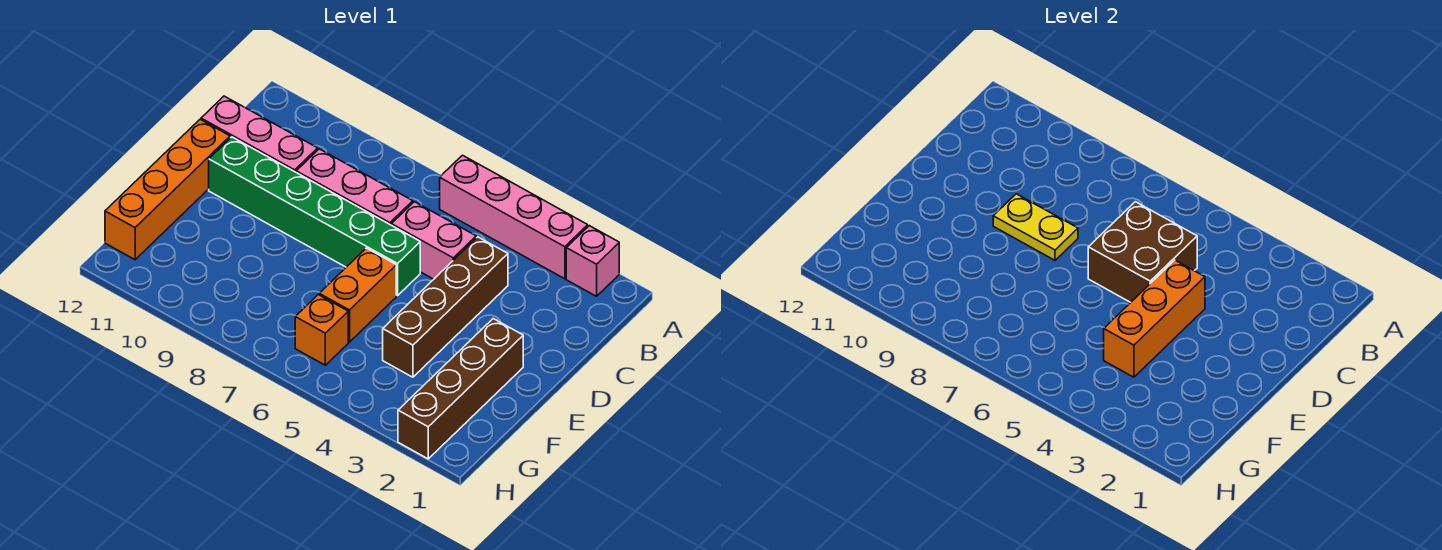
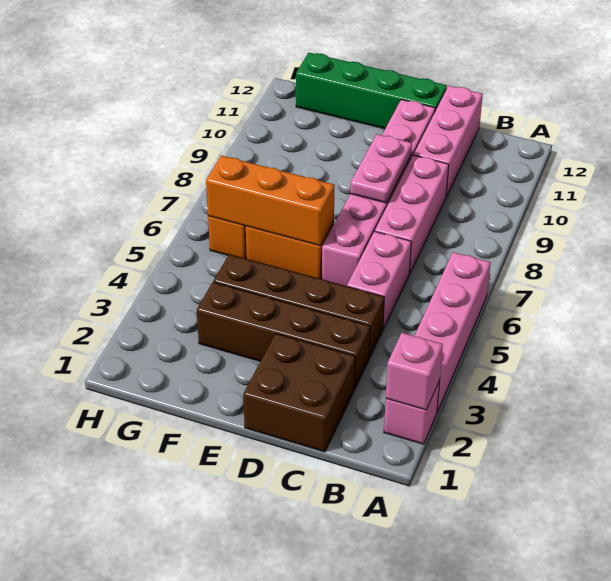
none -> pink 1x1 brick [386,333,443,410]
brown 2x2 brick [1088,202,1197,302] -> brown 2x2 brick moved to [243,334,356,452]
orange 1x3 brick [1104,260,1205,377] -> orange 1x3 brick moved to [206,156,335,246]
green 1x6 brick [209,137,420,296] -> pink 1x6 brick [322,100,435,286]
yellow 1x2 plate [993,194,1078,260] -> pink 1x2 plate [350,134,412,203]
orange 1x4 brick [105,119,230,260] -> green 1x4 brick [296,53,447,129]
brown 1x4 brick [398,319,523,459] -> brown 1x4 brick moved to [197,282,370,388]

